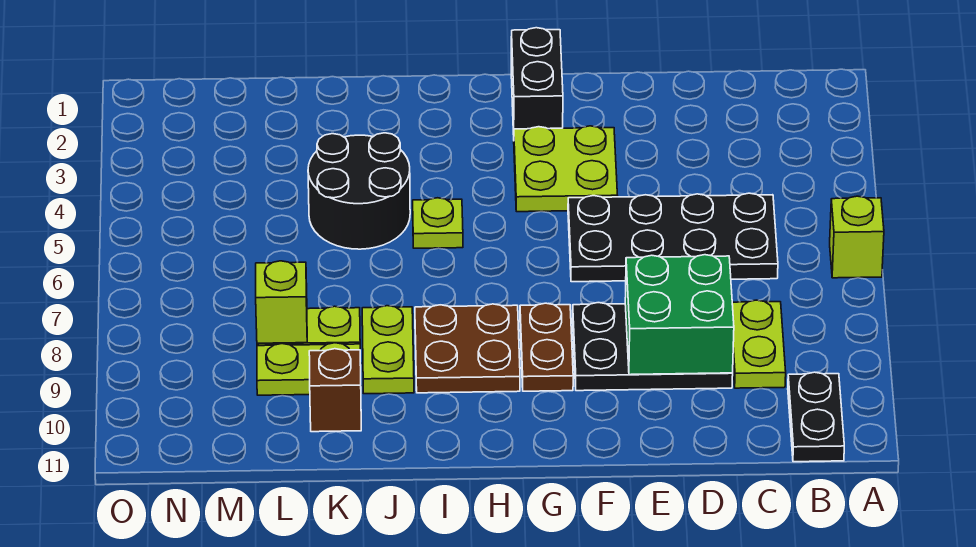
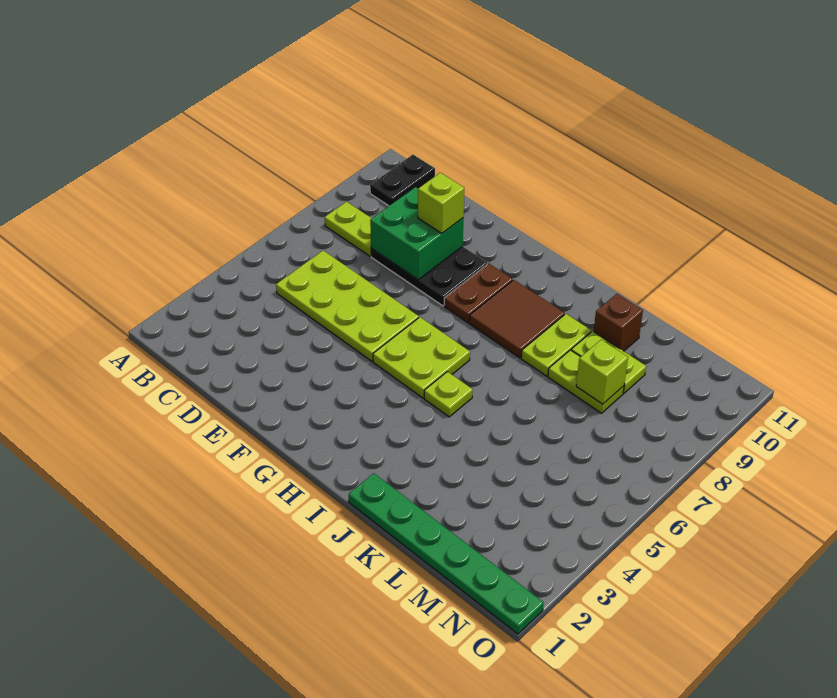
lime 1x1 brick [830,196,884,278] -> lime 1x1 brick moved to [418,173,464,233]
black 2x4 plate [568,193,778,282] -> lime 2x4 plate [276,251,419,361]
lime 1x2 plate [732,300,786,388] -> lime 1x2 plate turned to [325,202,372,256]
lime 2x2 plate [514,126,618,212] -> lime 2x2 plate moved to [373,317,470,398]
black 1x2 brick [511,28,563,134] -> none
brown 2x2 plate [415,304,520,393] -> brown 2x2 tile [469,280,565,358]
none -> green 1x6 plate [349,473,544,634]
black 2x2 round brick [308,133,410,249] -> none

